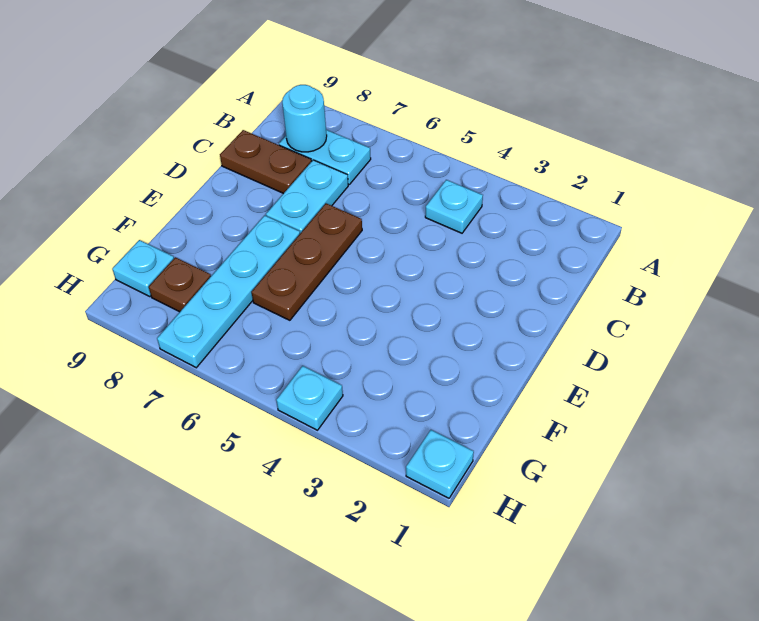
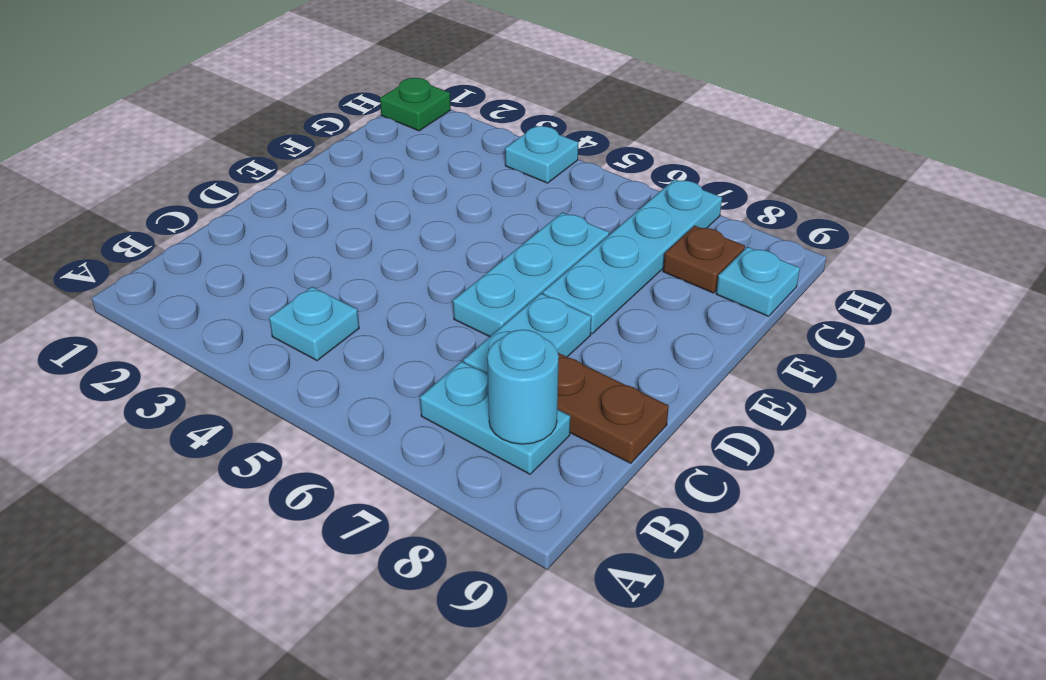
brown 1x3 plate [252,203,362,320] -> cyan 1x3 plate [453,212,609,337]
cyan 1x1 plate [406,430,474,498] -> green 1x1 plate [380,78,451,131]

